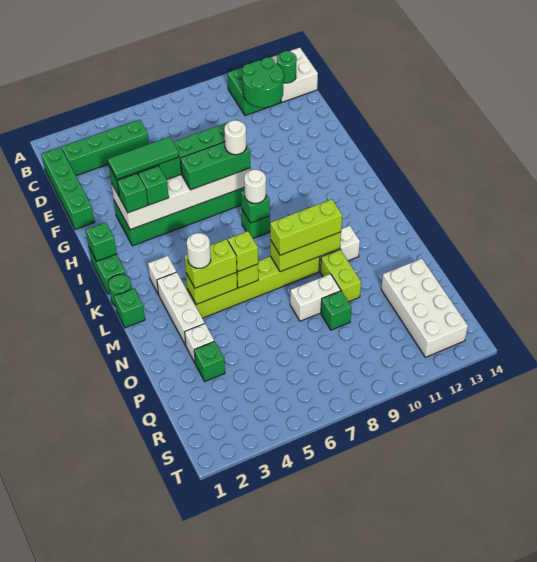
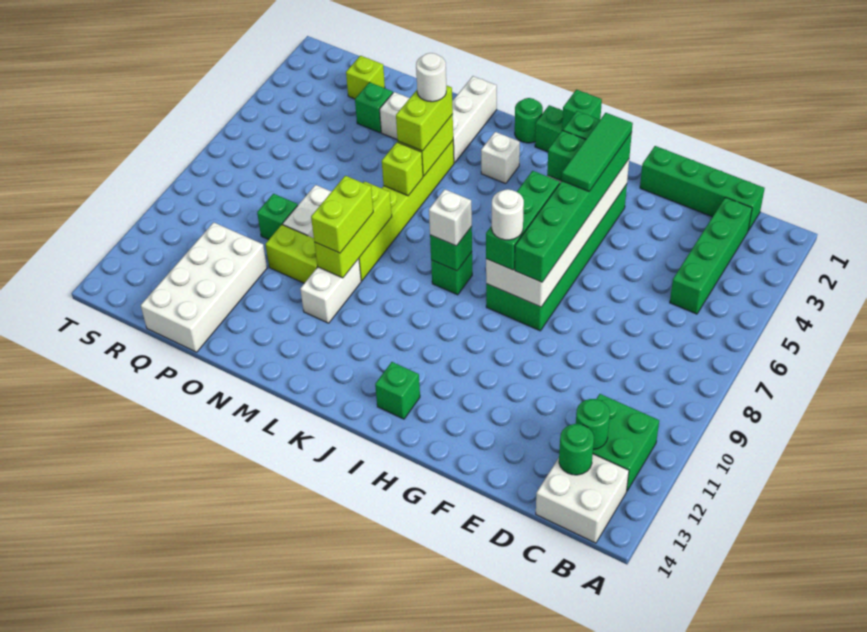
green 2x2 round brick [243,57,284,107] -> green 1x1 round brick [576,399,610,449]
white 1x1 round brick [244,169,266,203] -> white 1x1 brick [429,189,472,246]
green 1x1 brick [114,289,145,328] -> green 1x1 brick moved to [375,362,420,419]
white 1x3 brick [157,272,205,346] -> white 1x3 brick turned to [452,76,497,163]
lime 1x1 brick [228,231,258,272] -> lime 1x1 brick moved to [346,56,385,99]
lime 1x3 brick [270,199,342,255] -> lime 1x2 brick [311,176,373,253]
white 2x4 brick [381,259,468,357] -> white 2x4 brick turned to [141,222,267,352]

